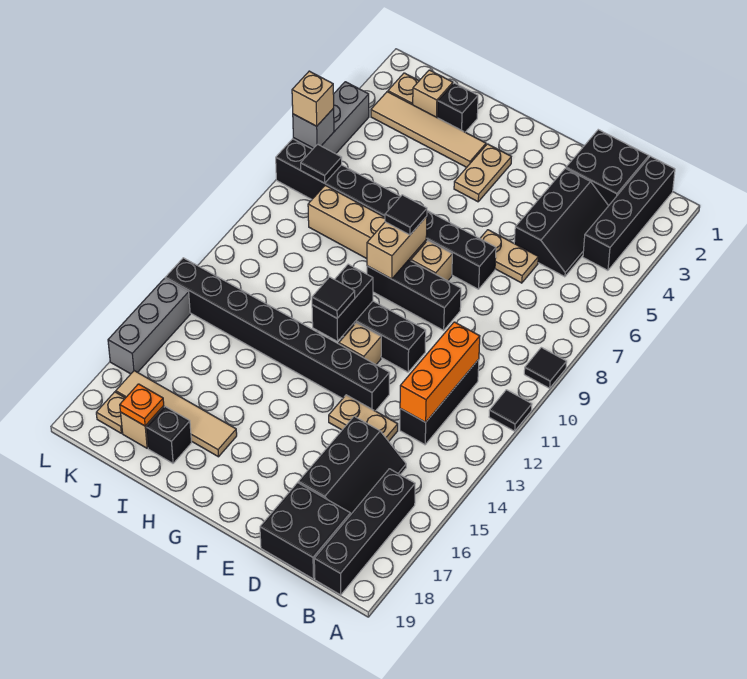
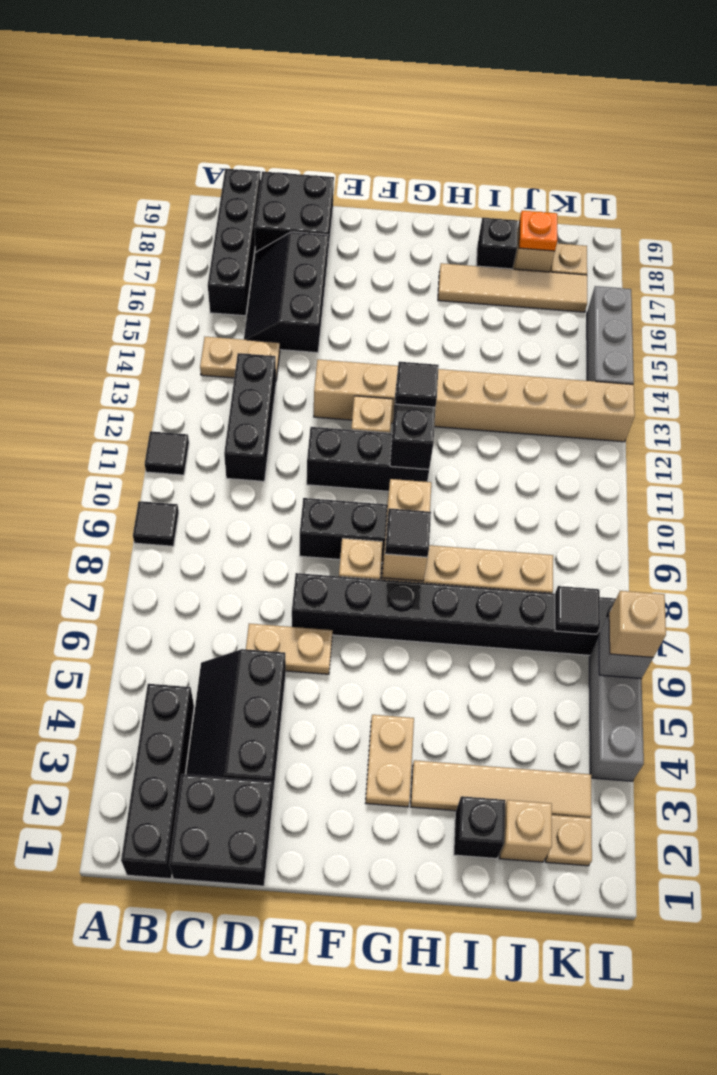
orange 1x3 brick [400,322,480,422] -> none
tan 1x2 plate [329,395,398,441] -> tan 1x2 plate moved to [200,337,280,380]
black 1x8 brick [165,258,390,411] -> tan 1x8 brick [314,360,635,442]

